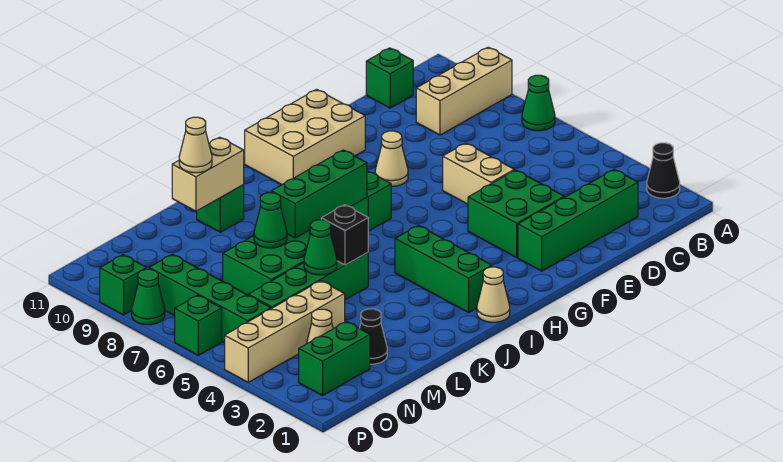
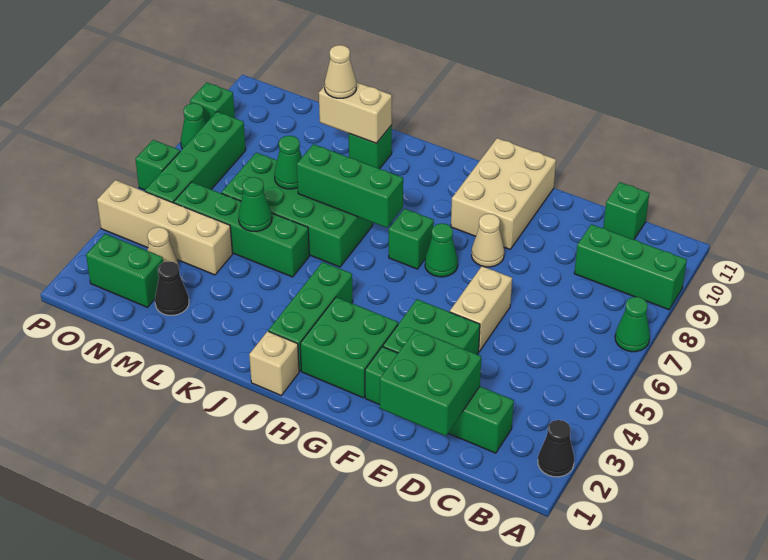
tan 1x3 brick [416,47,512,135] -> green 1x3 brick [574,224,687,310]
none -> green 2x2 brick [380,330,481,436]
tan 2x3 brick [245,89,365,185] -> tan 2x3 brick turned to [451,138,556,249]
none -> green 2x2 brick [300,297,398,398]
none -> green 1x1 cone [425,223,458,277]
tan 1x1 cone [477,267,510,322] -> tan 1x1 brick [249,331,299,395]
black 1x1 brick [321,205,368,265] -> none

